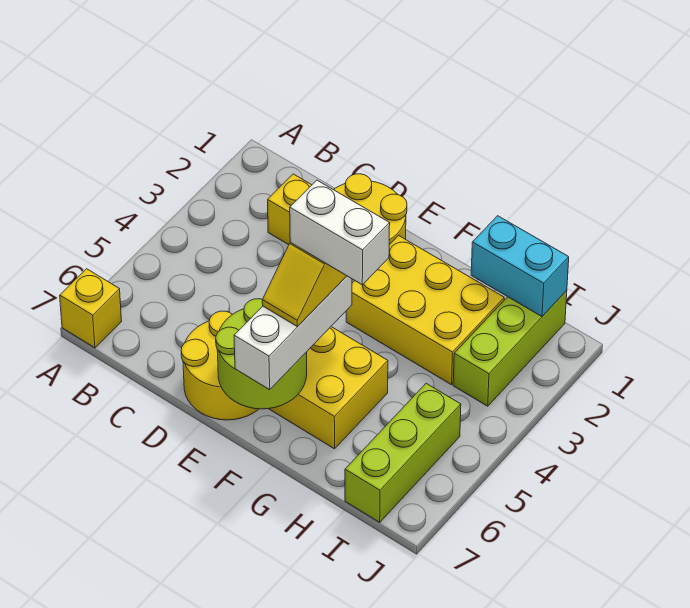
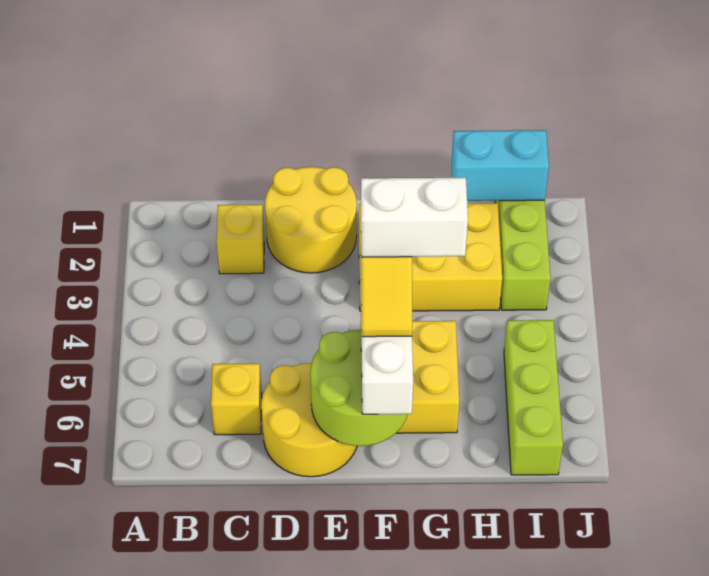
yellow 1x1 brick [60,269,122,348] -> yellow 1x1 brick moved to [211,364,262,435]

